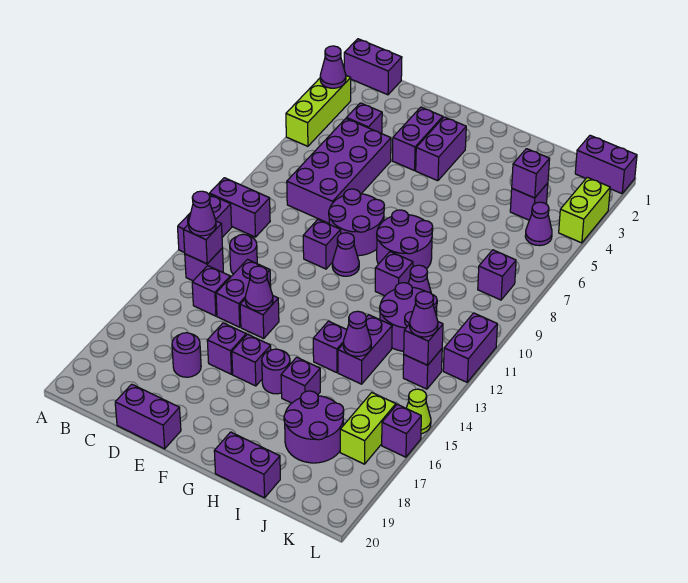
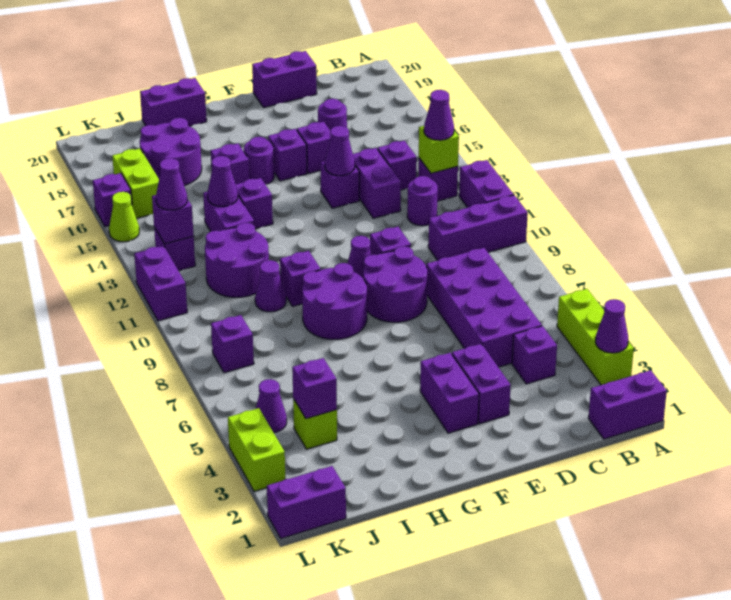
purple 1x2 brick [209,178,270,237] -> purple 1x3 brick [428,195,528,260]
purple 1x1 brick [183,221,222,264] -> lime 1x1 brick [419,126,459,173]
purple 1x1 brick [510,183,548,220] -> lime 1x1 brick [293,399,337,449]

